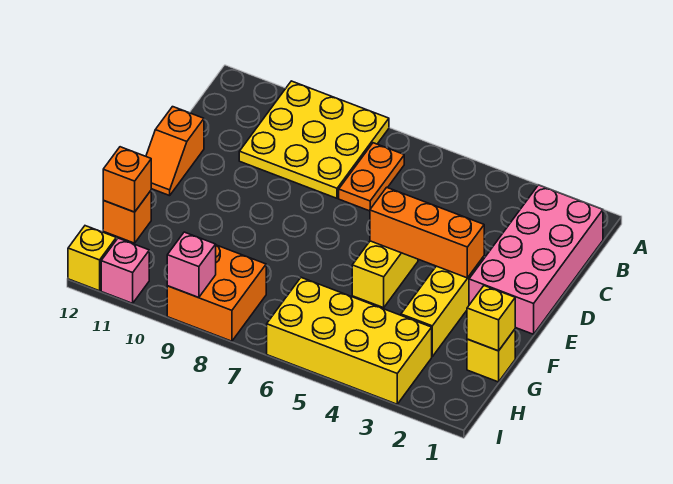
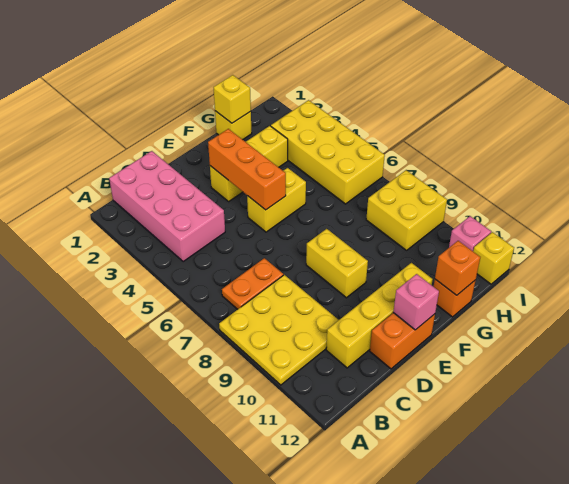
pink 2x4 brick [469,185,603,334] -> pink 2x4 brick turned to [109,151,225,261]
none -> yellow 1x4 brick [326,263,433,368]
orange 1x2 slope [146,107,204,196] -> orange 1x2 brick [370,313,435,369]
none -> yellow 1x2 brick [306,229,368,298]
orange 2x2 brick [167,245,266,341] -> yellow 2x2 brick [366,170,447,250]
pink 1x1 brick [167,232,216,298] -> pink 1x1 brick moved to [393,274,439,330]

